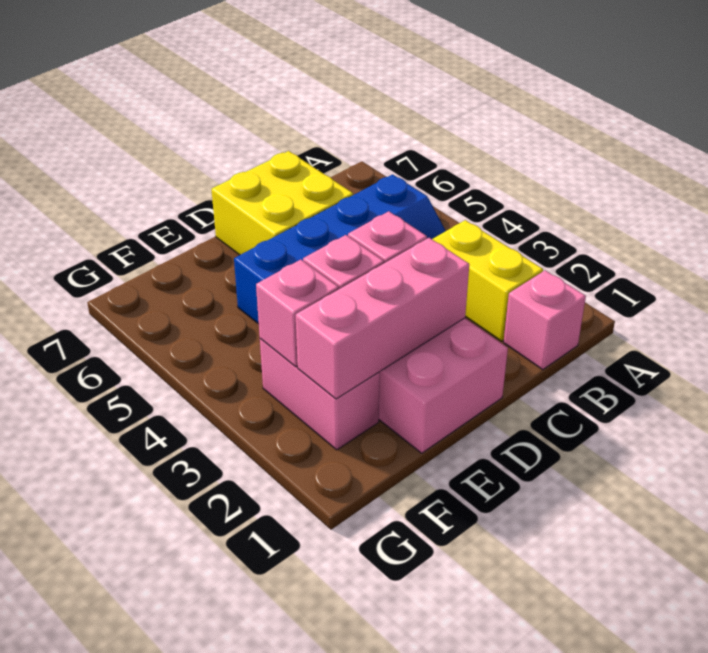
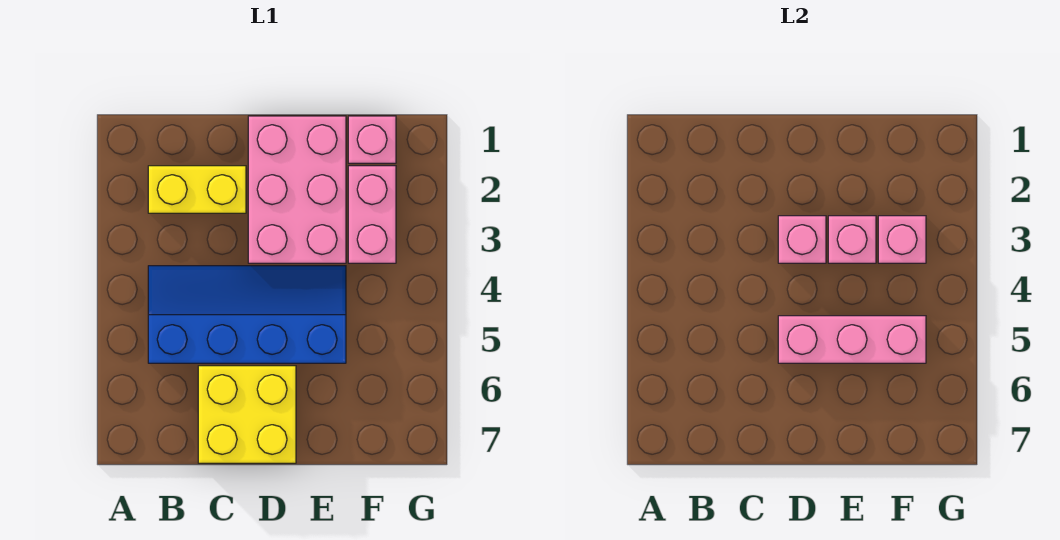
pink 1x1 brick [504,270,586,370] -> pink 1x1 brick moved to [348,116,396,163]
yellow 1x2 brick [432,220,543,341] -> yellow 1x2 brick turned to [148,166,246,213]
pink 1x3 brick [296,238,469,399] -> pink 1x3 brick moved to [778,316,926,363]

